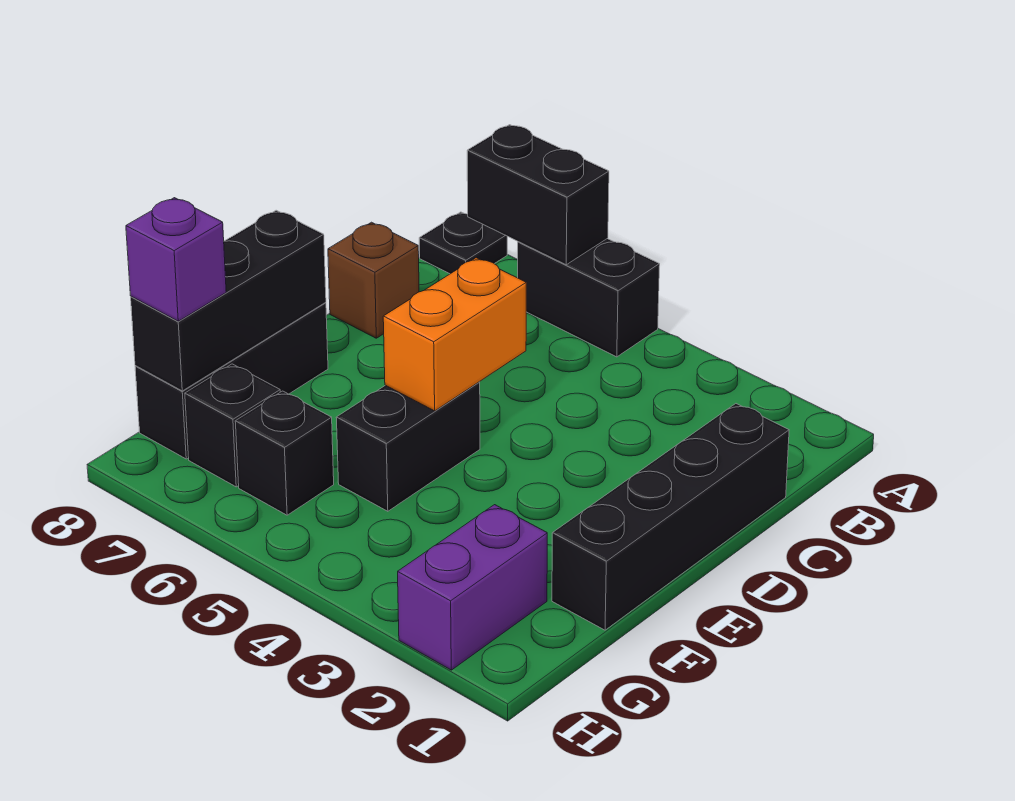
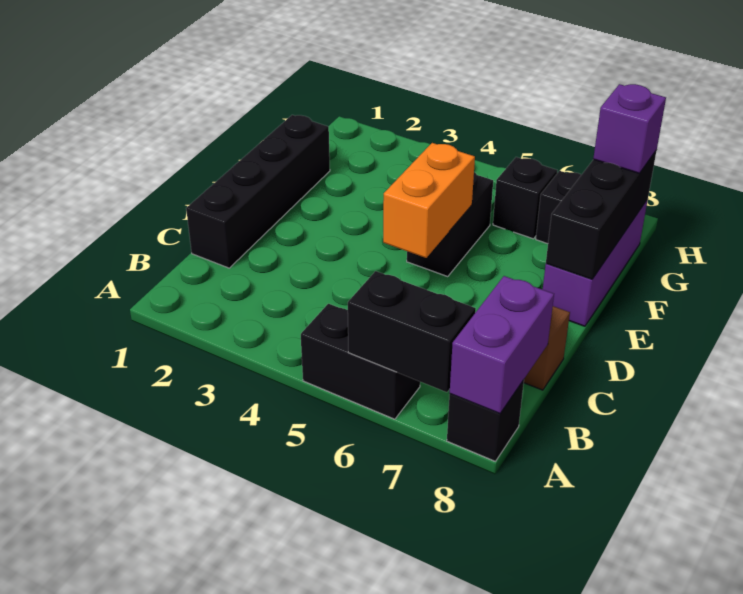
black 1x1 plate [419,212,507,274] -> black 1x1 brick [447,380,524,461]
black 1x3 brick [135,303,328,459] -> purple 1x3 brick [543,199,648,326]
purple 1x2 brick [398,505,547,670] -> purple 1x2 brick moved to [450,276,554,413]

